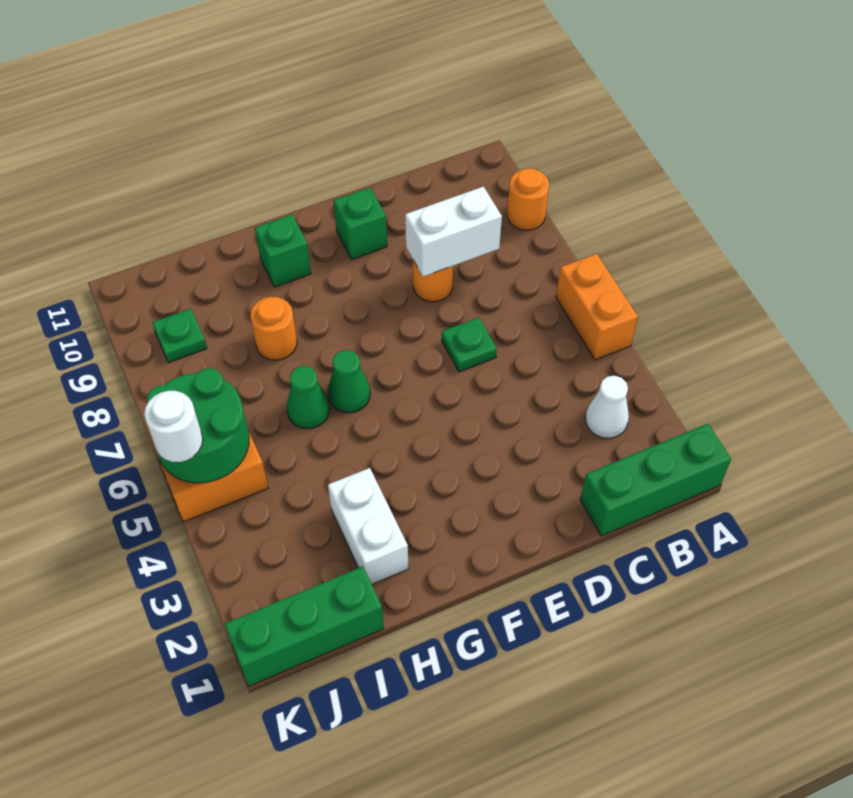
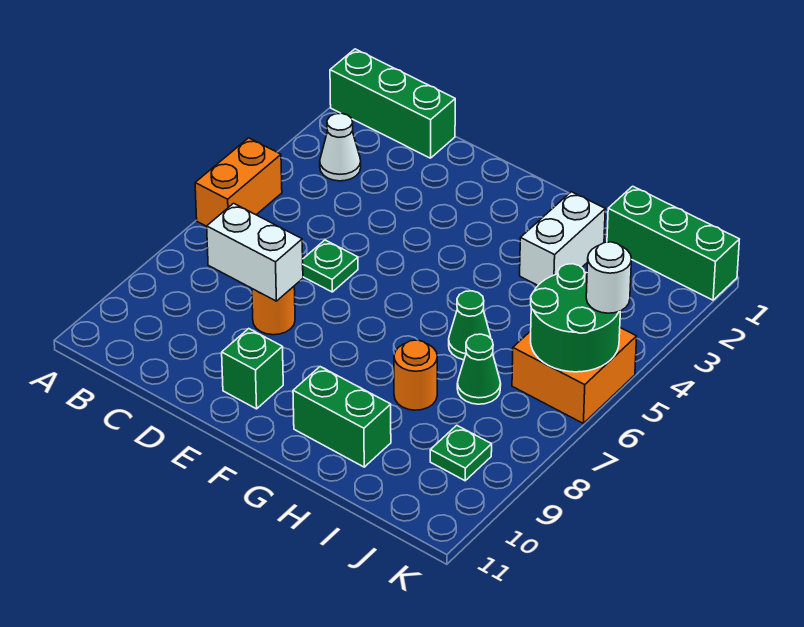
orange 1x1 round brick [507,168,549,230] -> none
green 1x1 cone [328,350,370,413] -> green 1x1 cone moved to [457,334,501,404]
green 1x1 brick [255,215,311,287] -> green 1x2 brick [293,367,391,467]

